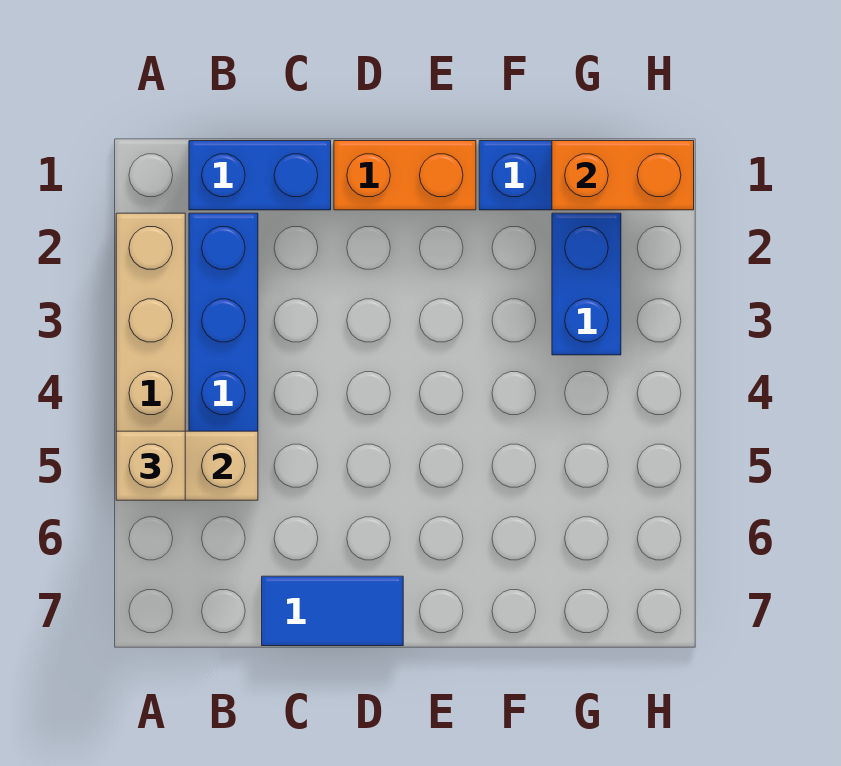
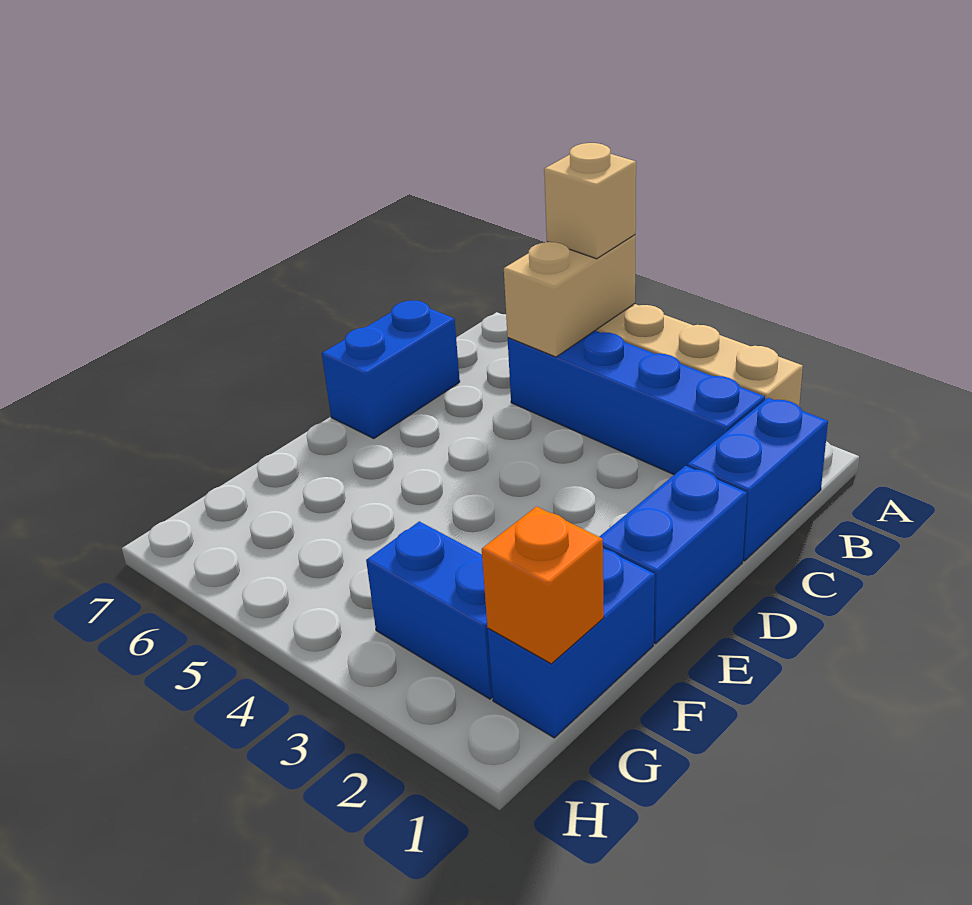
blue 1x2 tile [262,576,403,646] -> blue 1x2 brick [322,301,460,439]
orange 1x2 brick [334,141,476,210] -> blue 1x2 brick [599,466,747,644]
orange 1x2 brick [552,141,694,210] -> orange 1x1 brick [482,506,604,664]

